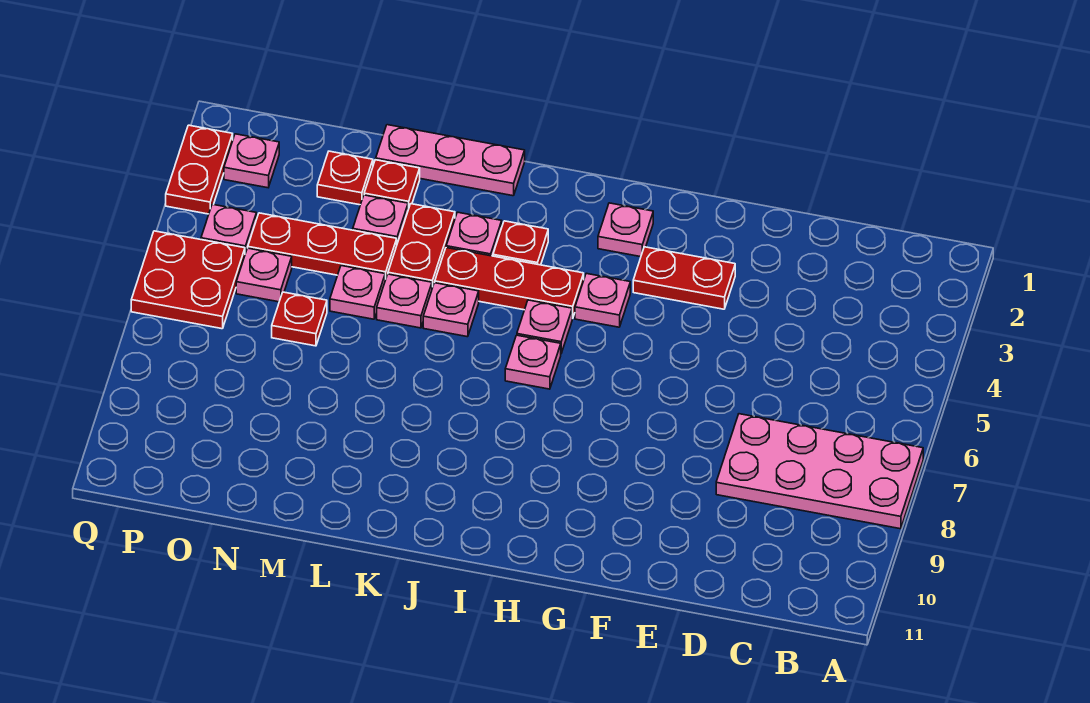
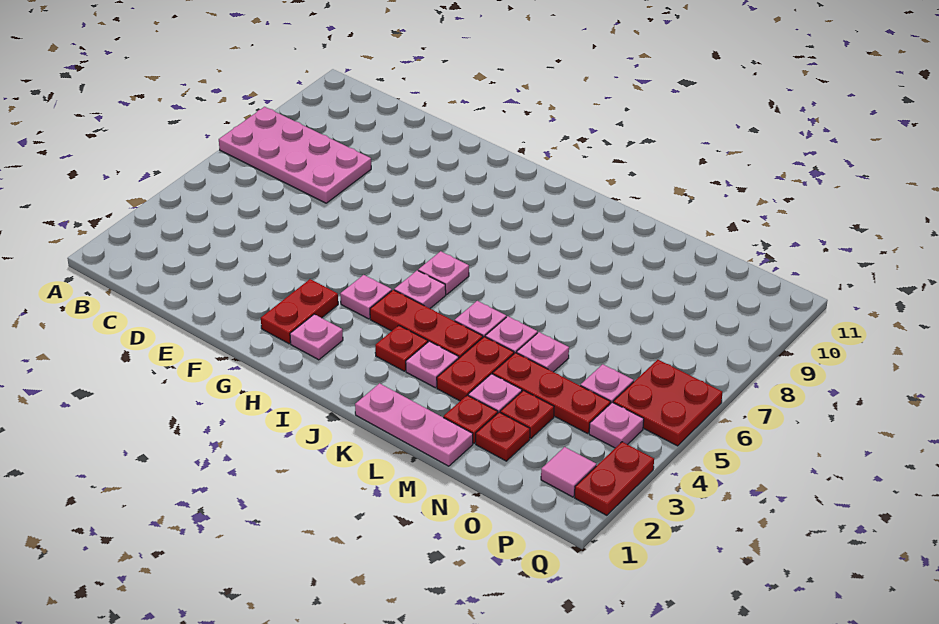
red 1x2 plate [633,247,735,309] -> red 1x2 plate turned to [261,279,338,344]
red 1x1 plate [272,292,327,346] -> red 1x1 plate moved to [500,390,554,438]
pink 1x1 plate [224,134,279,188] -> pink 1x1 tile [541,447,596,497]

